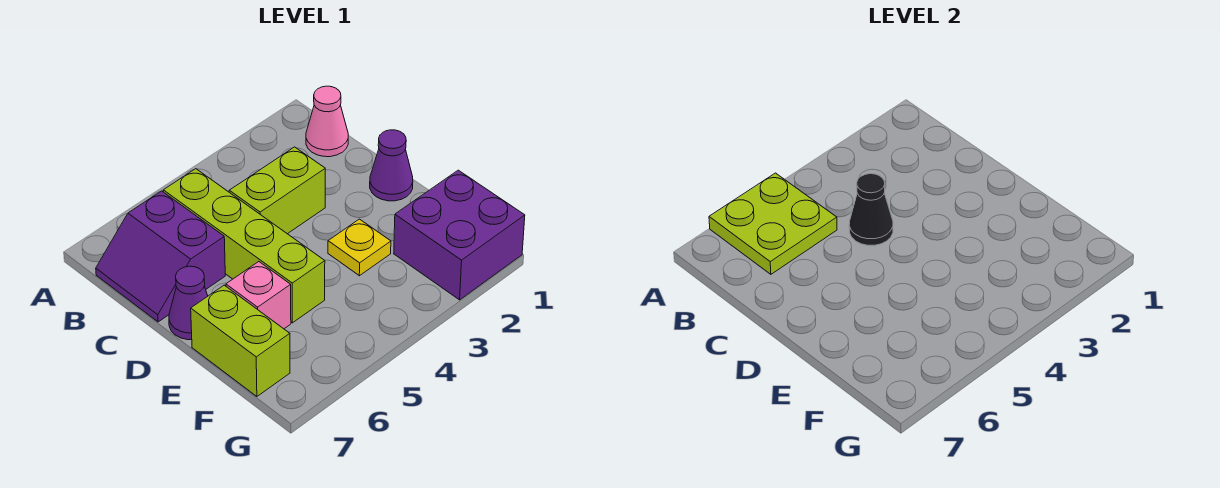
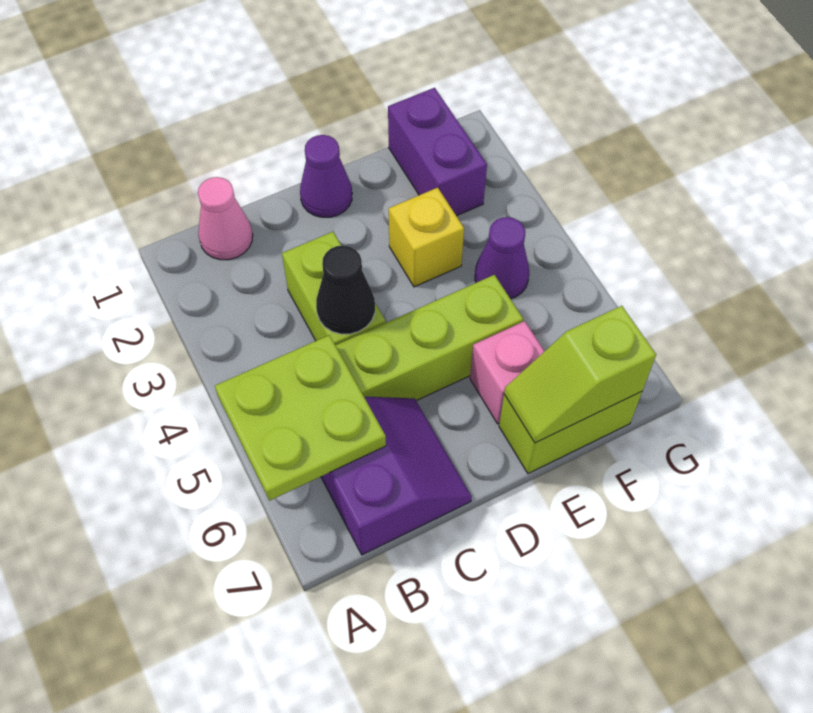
purple 2x2 slope [96,191,225,322] -> purple 2x2 slope turned to [321,397,472,555]
purple 1x1 cone [169,266,208,340] -> purple 1x1 cone moved to [475,217,529,299]
yellow 1x1 plate [328,219,391,276] -> yellow 1x1 brick [389,188,464,287]
none -> lime 1x2 slope [504,306,656,443]
purple 2x2 brick [394,170,525,300] -> purple 1x2 brick [388,88,487,216]

